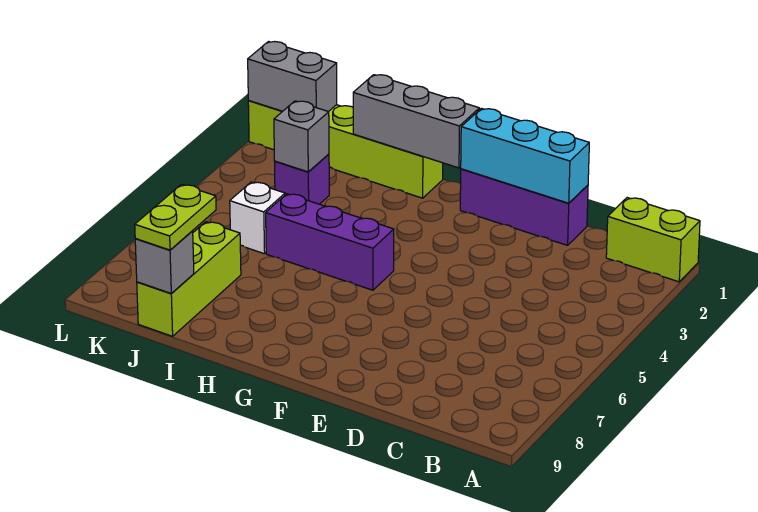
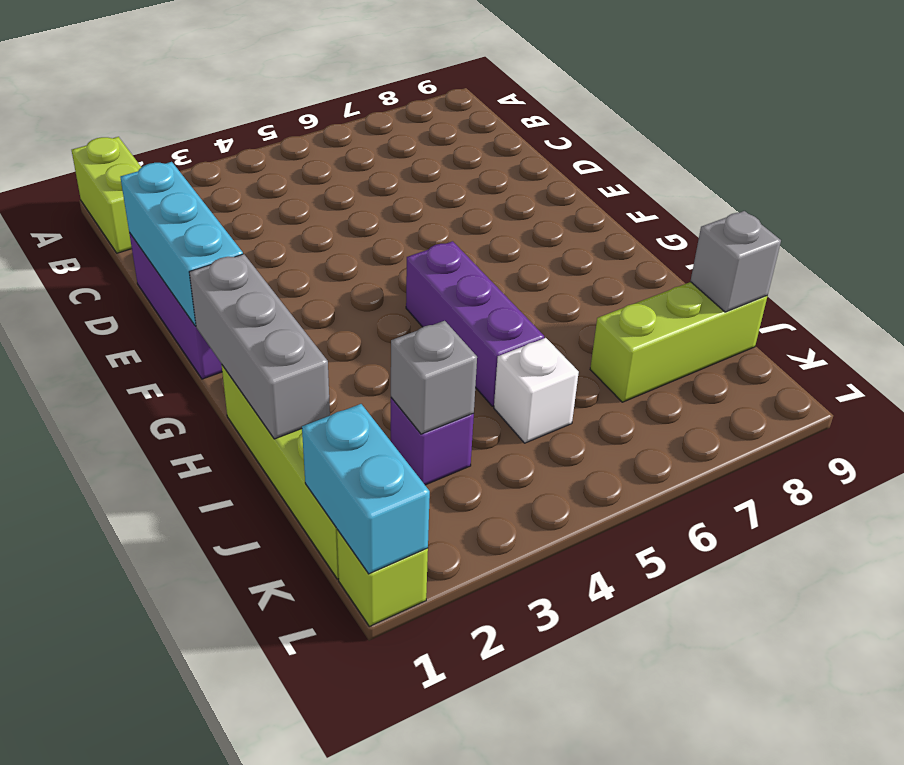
lime 1x2 plate [135,184,216,250] -> none
grey 1x2 brick [248,42,337,112] -> cyan 1x2 brick [302,404,430,574]

